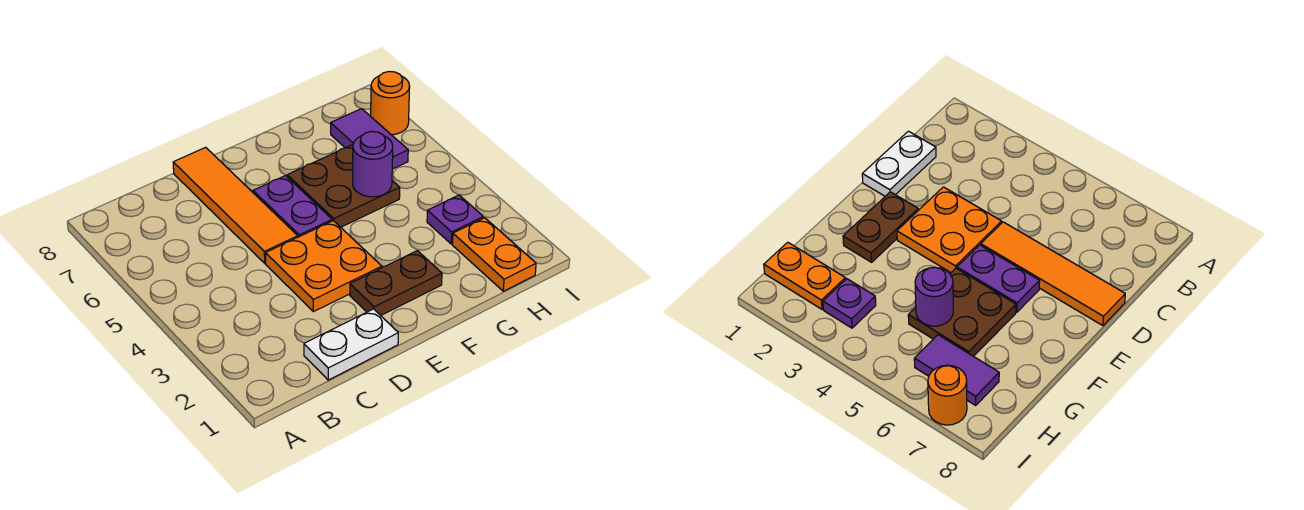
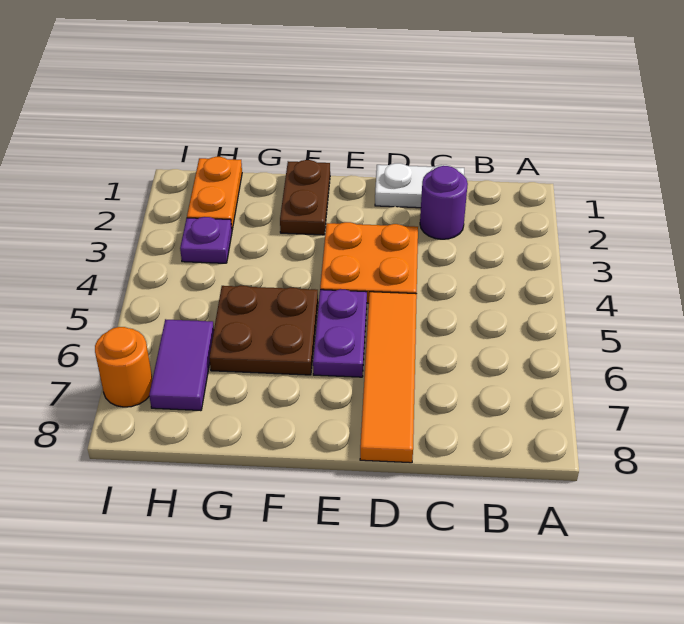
brown 1x2 plate [350,251,442,315] -> brown 1x2 plate turned to [280,160,330,235]
purple 1x1 round brick [353,131,393,197] -> purple 1x1 round brick moved to [420,166,468,239]

